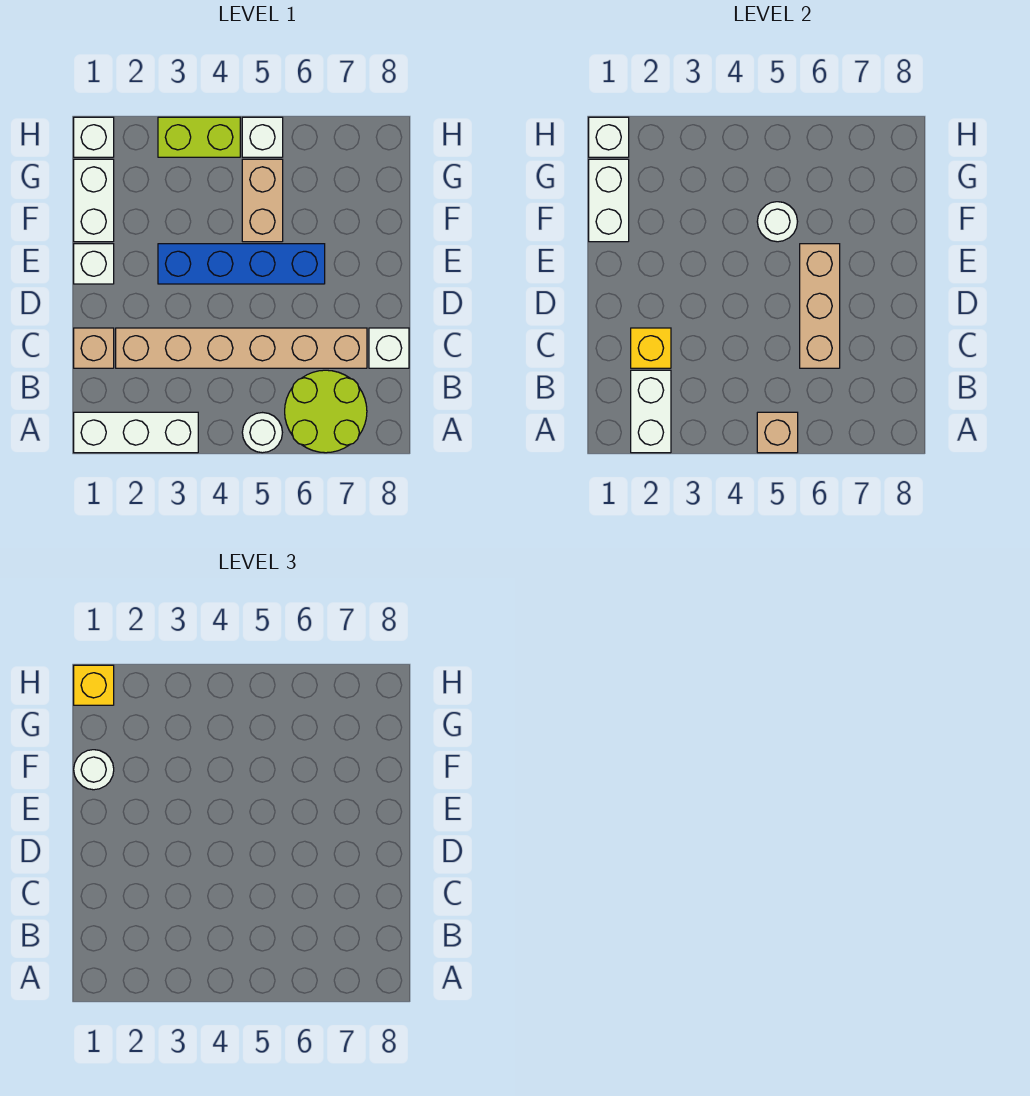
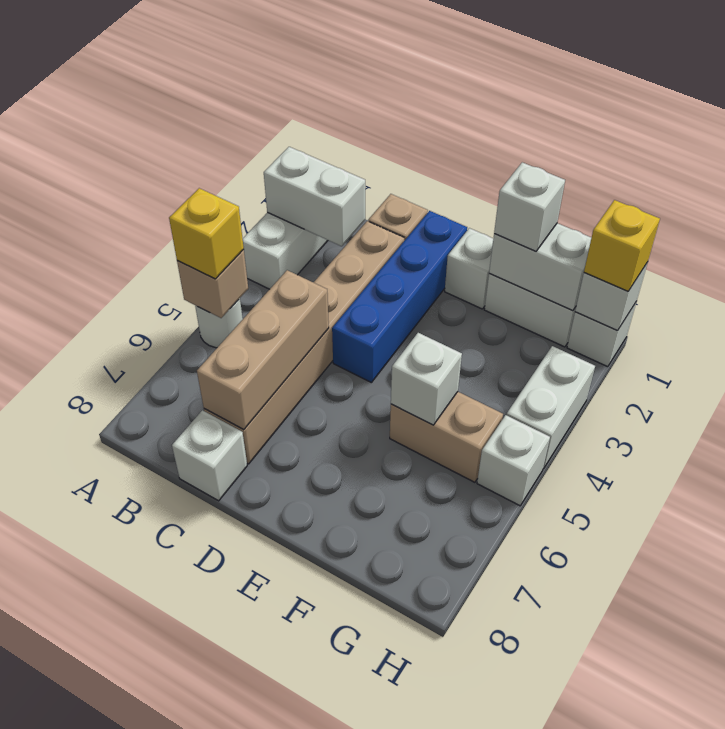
lime 2x2 round brick [285,370,367,453] -> none
yellow 1x1 brick [631,328,671,368] -> yellow 1x1 brick moved to [169,188,244,279]
tan 1x3 brick [800,244,840,368] -> tan 1x3 brick turned to [197,270,329,430]
blue 1x4 brick [158,244,325,284] -> blue 1x4 brick moved to [332,211,467,383]
white 1x1 round brick [74,750,114,790] -> white 1x1 brick [494,162,565,251]
white 1x1 round brick [757,202,798,242] -> white 1x1 brick [391,333,462,425]
lime 1x2 brick [158,117,240,157] -> white 1x2 brick [507,346,595,469]

